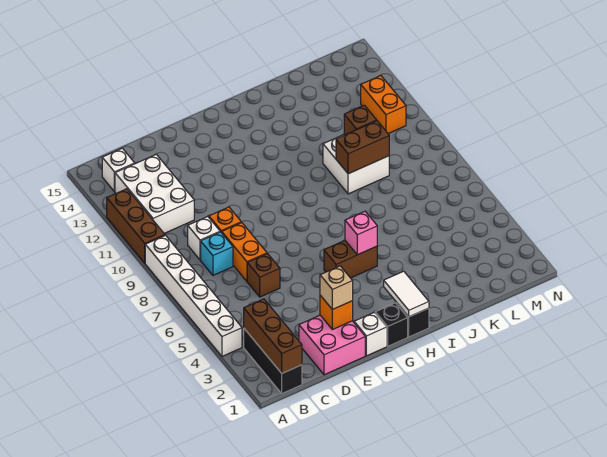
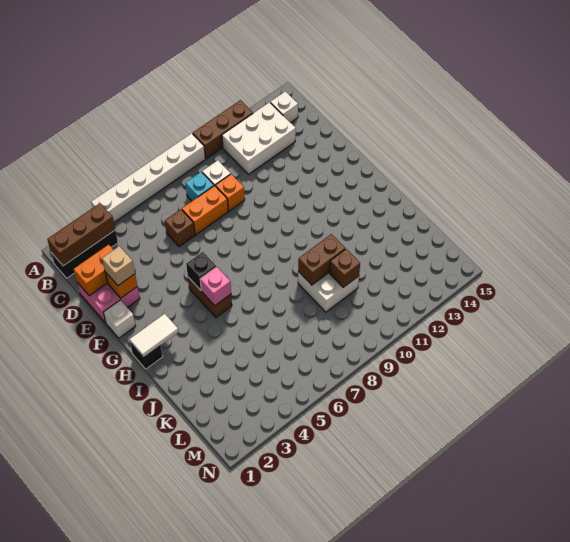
black 1x1 brick [375,303,408,346] -> black 1x1 brick moved to [186,252,216,290]
brown 1x2 brick [336,121,389,174] -> brown 1x2 brick turned to [298,234,345,285]
orange 1x2 brick [361,76,406,134] -> orange 1x2 brick moved to [74,245,113,296]

